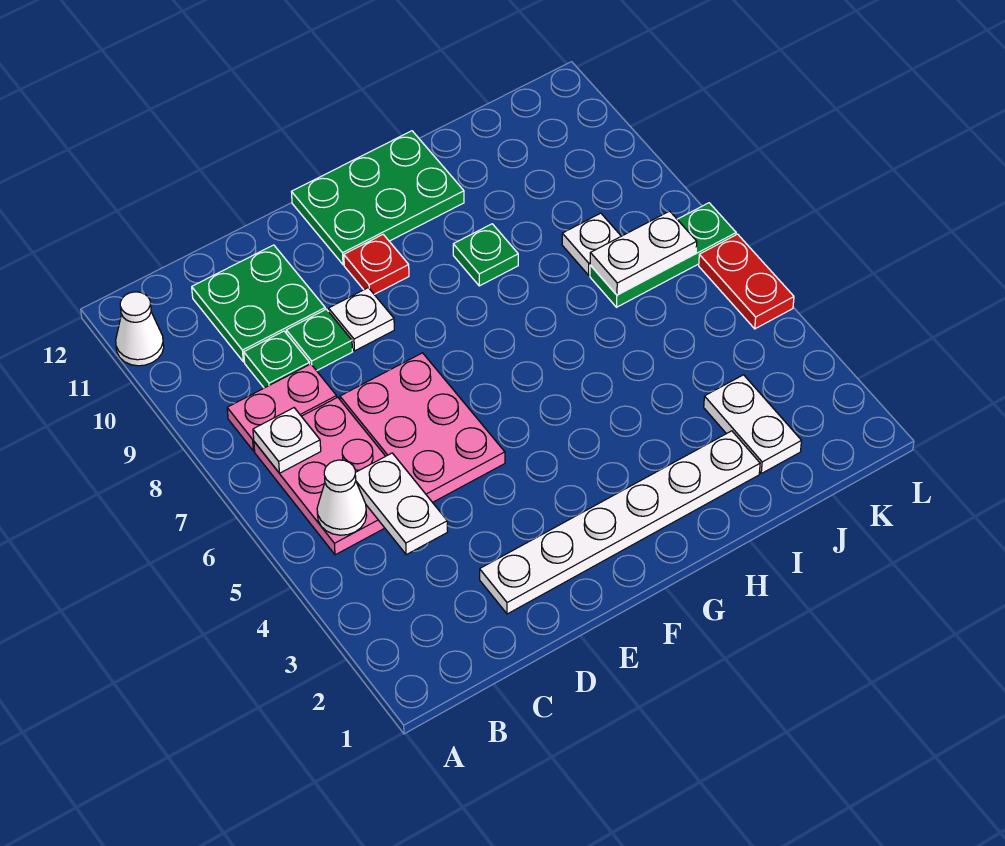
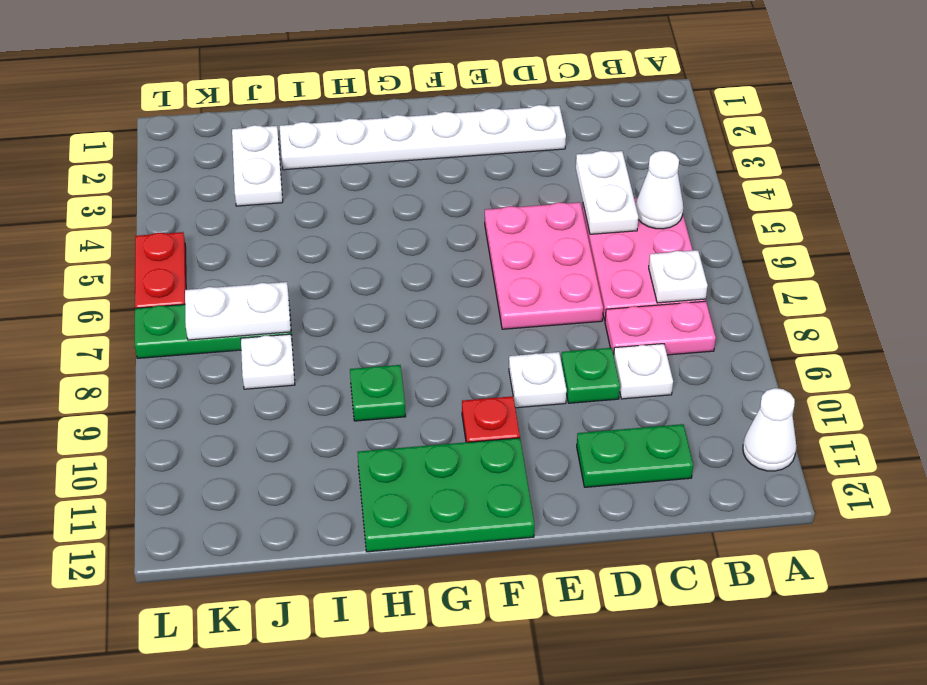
green 1x1 plate [244,331,310,388] -> white 1x1 plate [614,344,673,399]
green 2x2 plate [192,245,325,362] -> green 1x2 plate [577,424,693,487]

